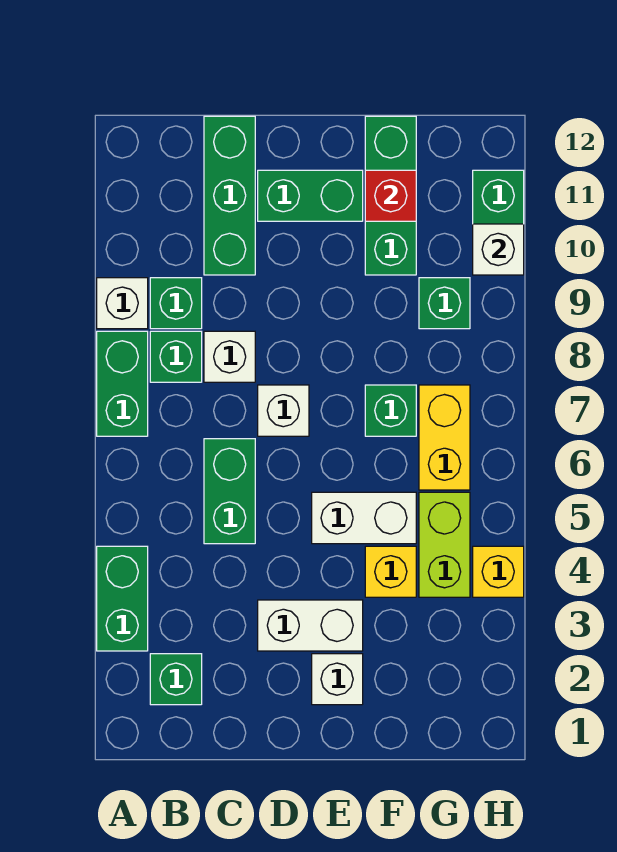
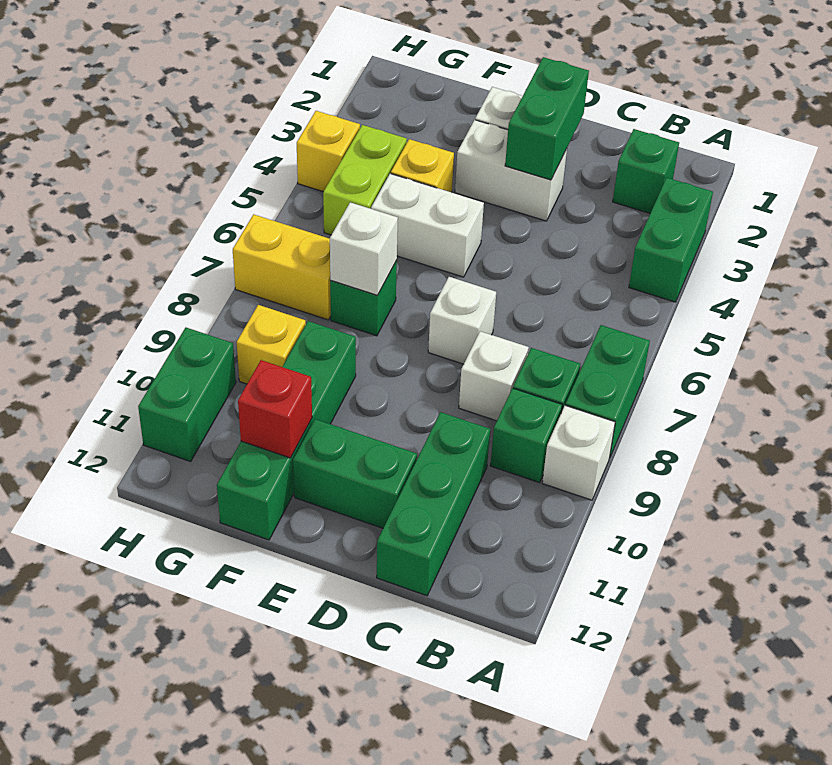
green 1x2 brick [204,439,255,544] -> green 1x2 brick moved to [505,57,589,180]
green 1x3 brick [365,116,416,275] -> green 1x4 brick [217,321,356,540]
yellow 1x2 brick [419,385,470,490] -> yellow 1x2 brick turned to [233,214,331,320]
green 1x1 brick [419,278,470,329] -> yellow 1x1 brick [237,305,306,384]
white 1x1 brick [473,224,524,275] -> white 1x1 brick moved to [330,202,398,295]

